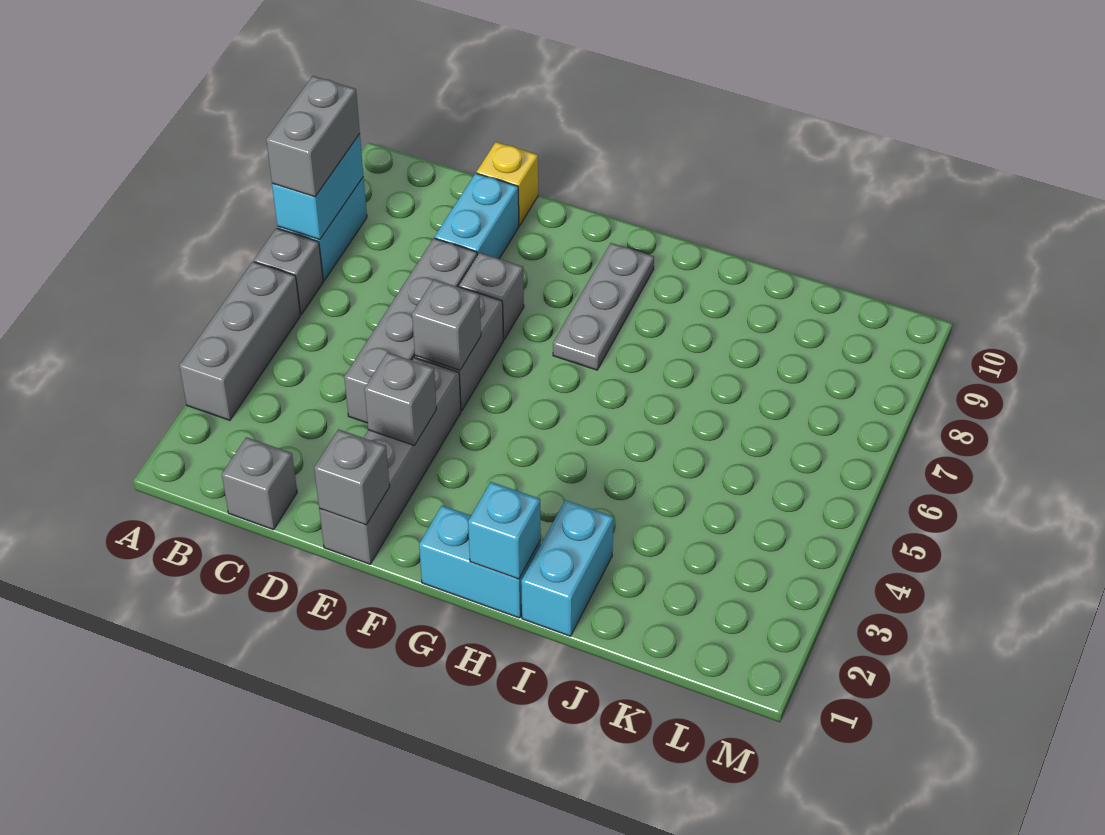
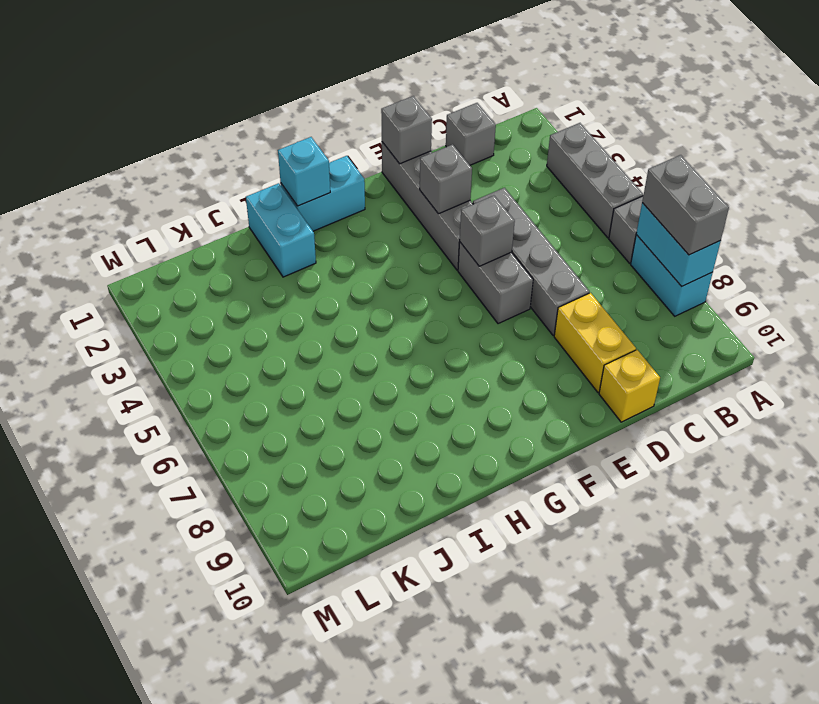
cyan 1x2 brick [435,173,519,259] -> yellow 1x2 brick [554,293,636,392]
grey 1x1 brick [459,253,524,340] -> none
grey 1x3 plate [553,243,654,370] -> none

